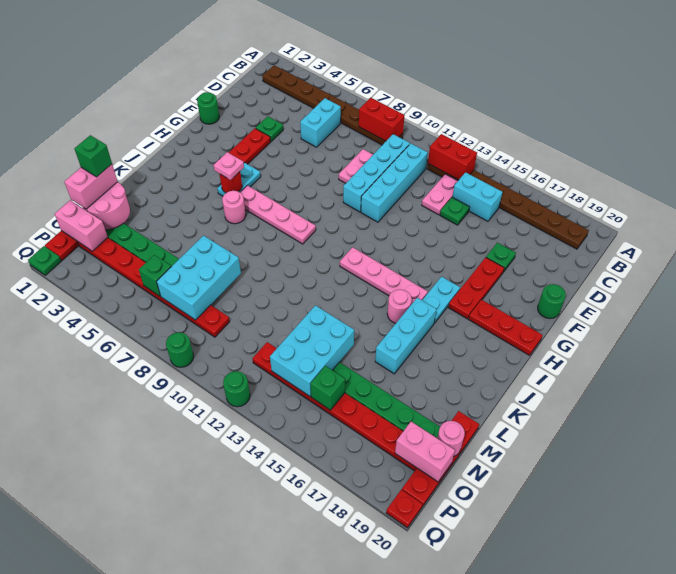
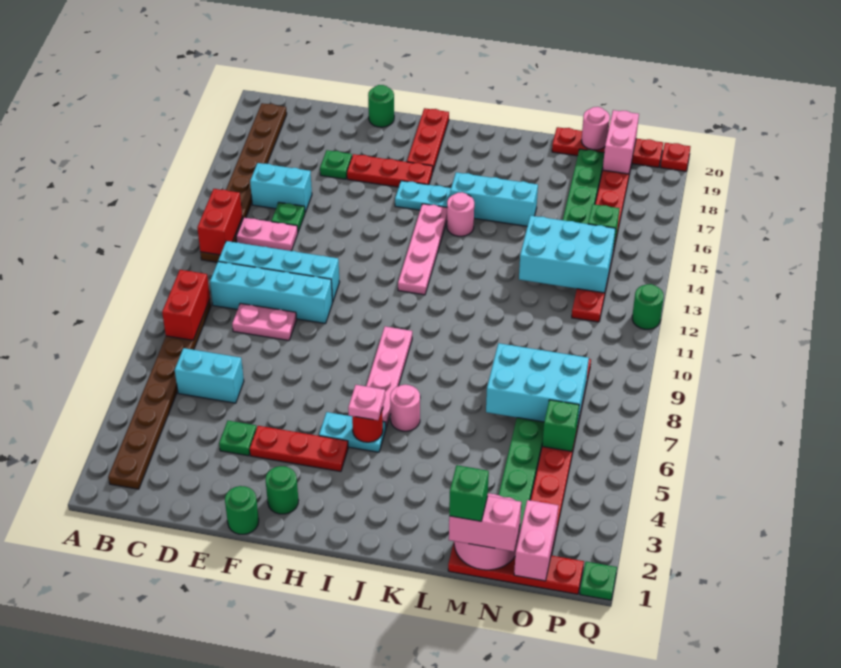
cyan 1x2 brick [452,172,502,221] -> cyan 1x2 brick turned to [250,163,312,212]
green 1x1 round brick [166,332,194,367] -> green 1x1 round brick moved to [265,466,298,514]

